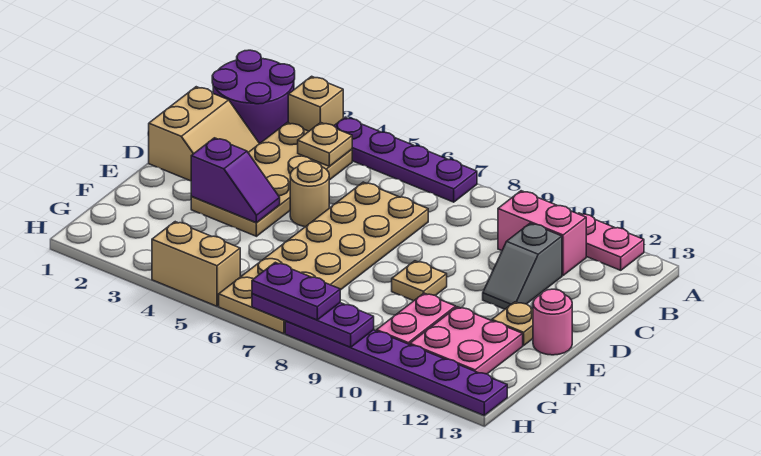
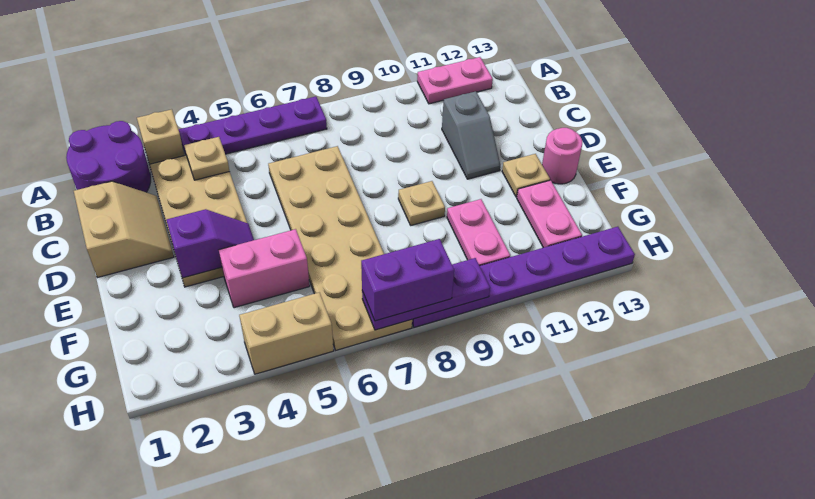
pink 1x2 brick [498,191,586,275] -> pink 1x2 brick moved to [219,229,310,308]
tan 1x1 round brick [290,161,329,227] -> none
pink 2x2 plate [410,307,523,374] -> pink 1x2 plate [517,180,582,248]
purple 1x2 plate [252,262,340,320] -> purple 1x2 brick [361,239,454,321]

